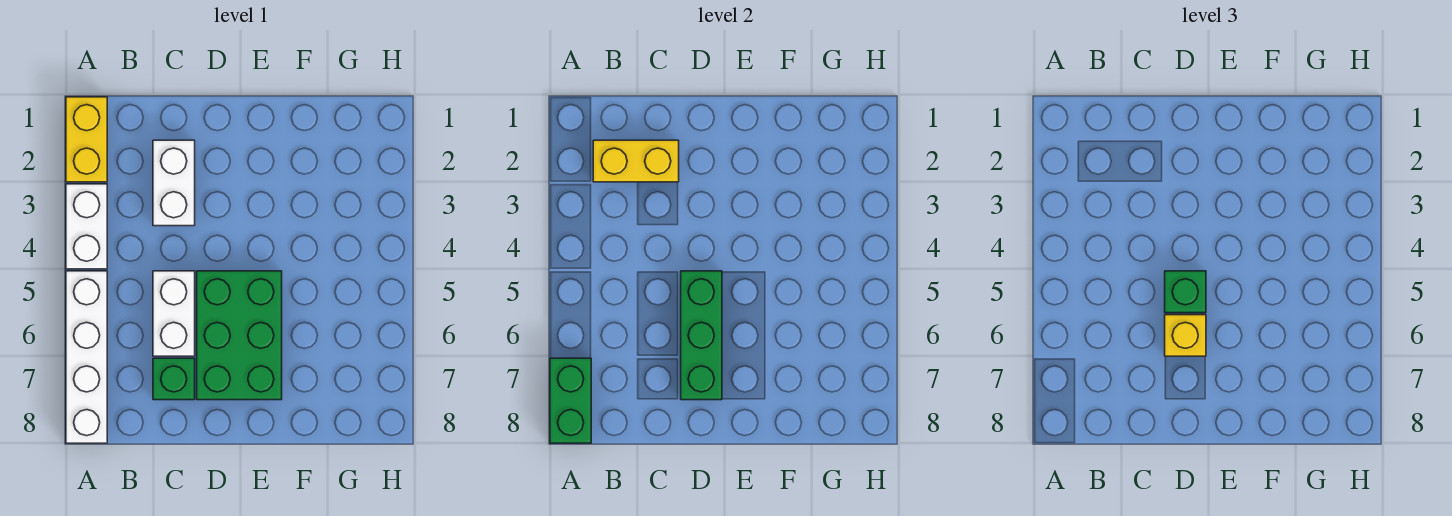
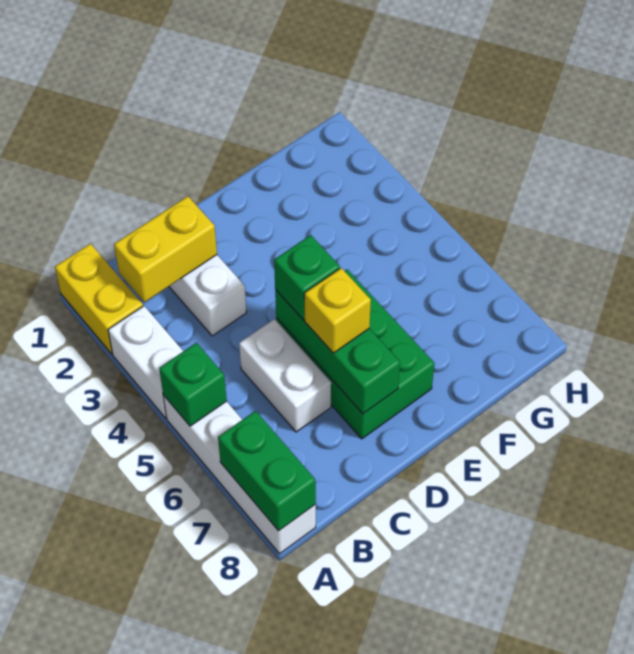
green 1x1 brick [153,358,195,400] -> green 1x1 brick moved to [159,343,227,426]

